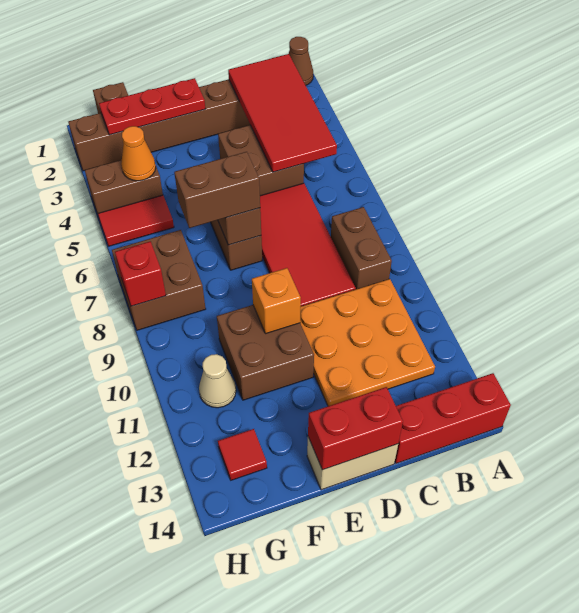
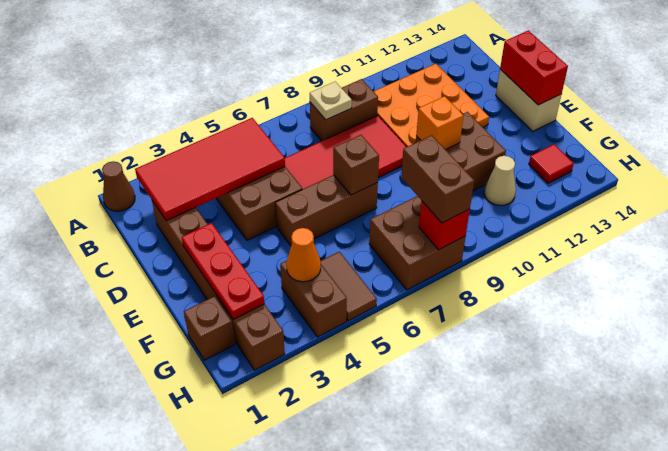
red 1x3 brick [395,373,511,464] -> none
none -> tan 1x1 plate [310,82,352,120]
brown 1x2 brick [174,152,260,228] -> brown 1x2 brick moved to [401,135,474,223]
red 1x2 tile [98,195,174,246] -> brown 1x2 tile [320,252,377,321]

